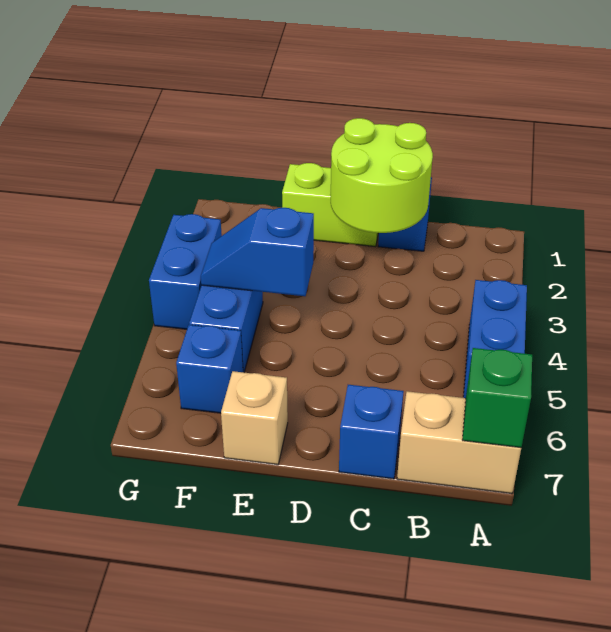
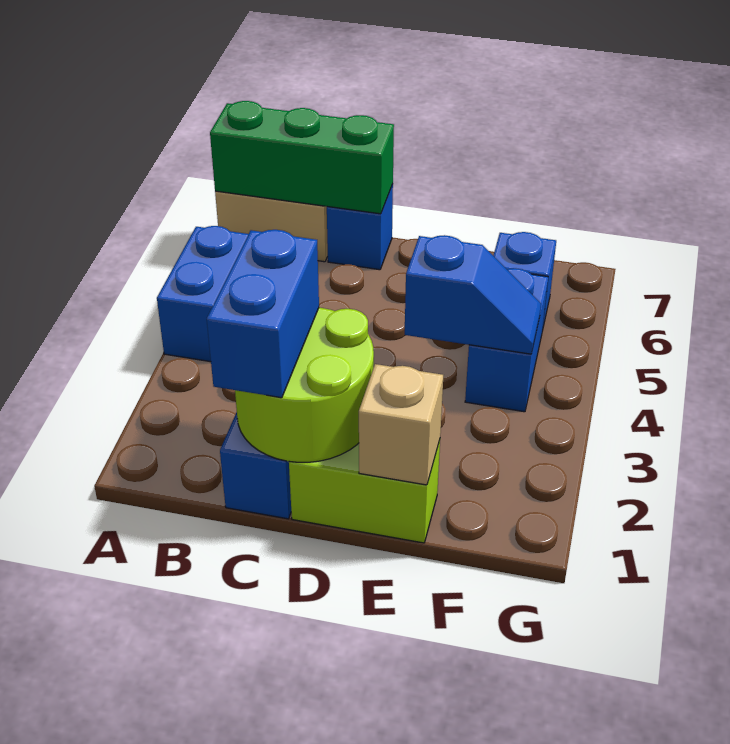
green 1x1 brick [462,348,532,448] -> green 1x3 brick [210,101,394,214]
tan 1x1 brick [221,371,288,465] -> tan 1x1 brick moved to [359,364,443,485]
blue 1x2 brick [149,214,222,329] -> blue 1x2 brick moved to [207,230,319,398]

